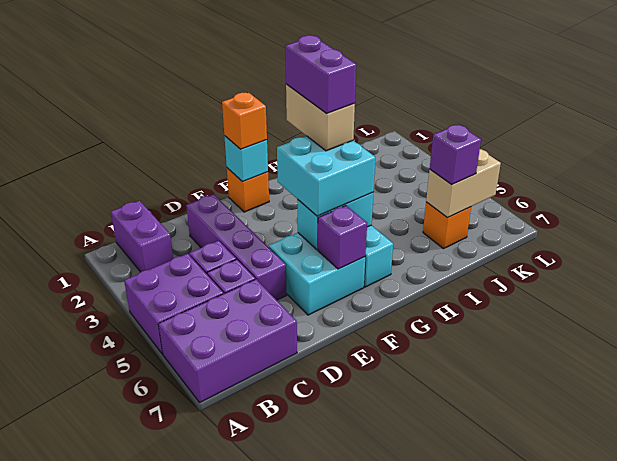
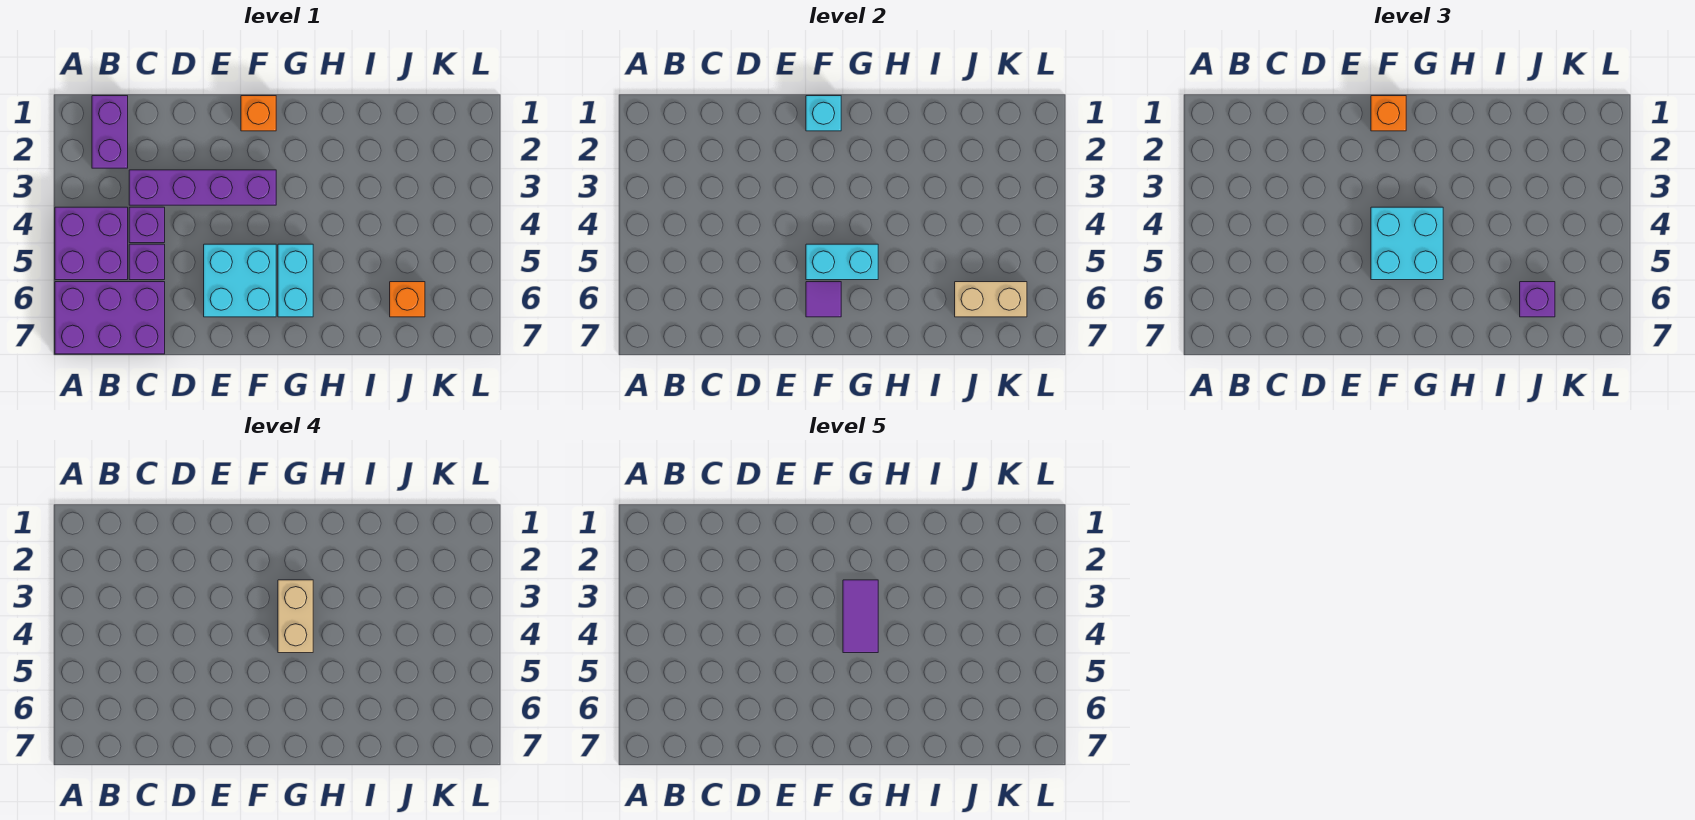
purple 1x4 brick [186,194,287,300] -> purple 1x4 brick turned to [129,170,276,205]
purple 1x1 brick [318,206,367,269] -> purple 1x1 tile [806,282,841,317]
purple 1x2 brick [285,35,356,113] -> purple 1x2 tile [843,580,878,653]

